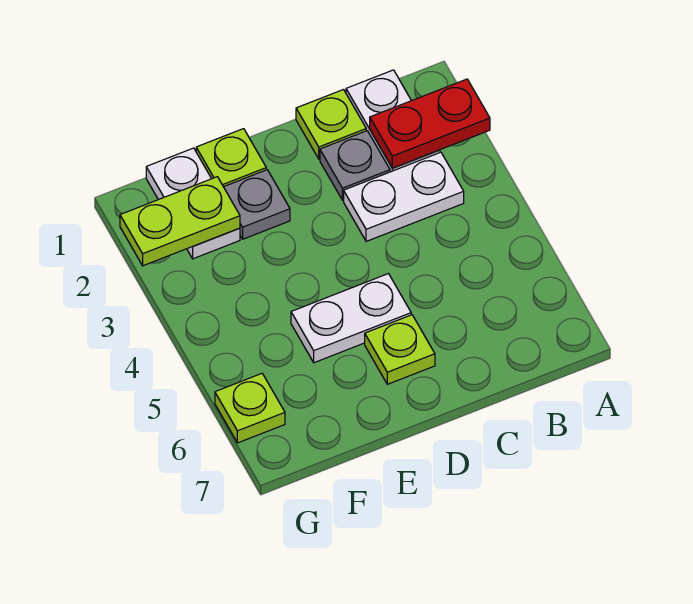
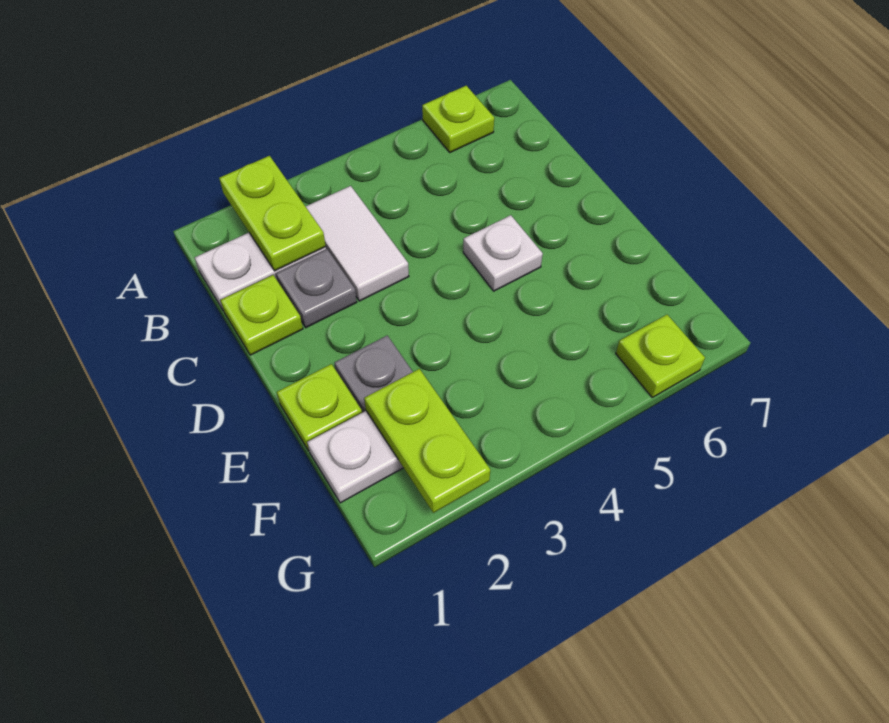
red 1x2 plate [370,79,490,168] -> lime 1x2 plate [219,156,326,271]
white 1x2 plate [344,152,464,241] -> white 1x2 tile [306,186,409,301]
white 1x2 plate [291,274,411,363] -> white 1x1 plate [463,215,543,291]
lime 1x1 plate [365,315,435,384] -> lime 1x1 plate moved to [422,86,494,152]

